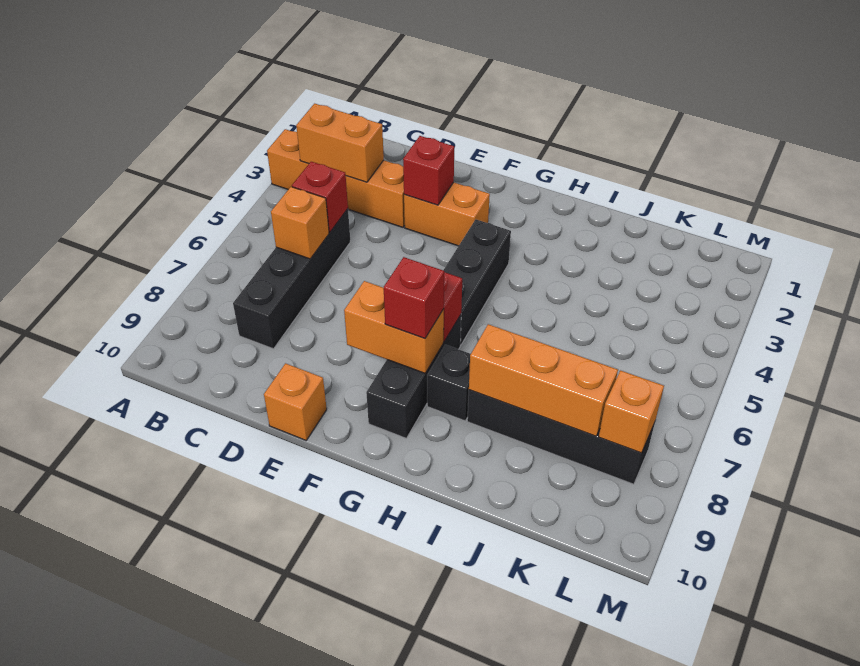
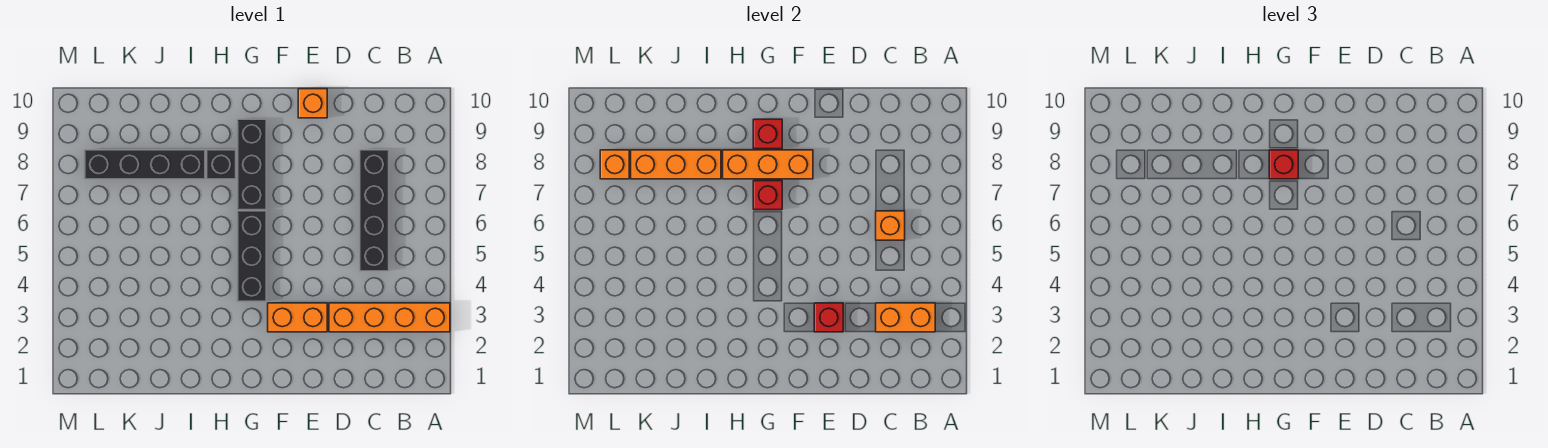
red 1x1 brick [292,162,348,232] -> red 1x1 brick moved to [753,119,782,149]
orange 1x2 brick [344,281,444,373] -> orange 1x3 brick [723,150,813,179]

